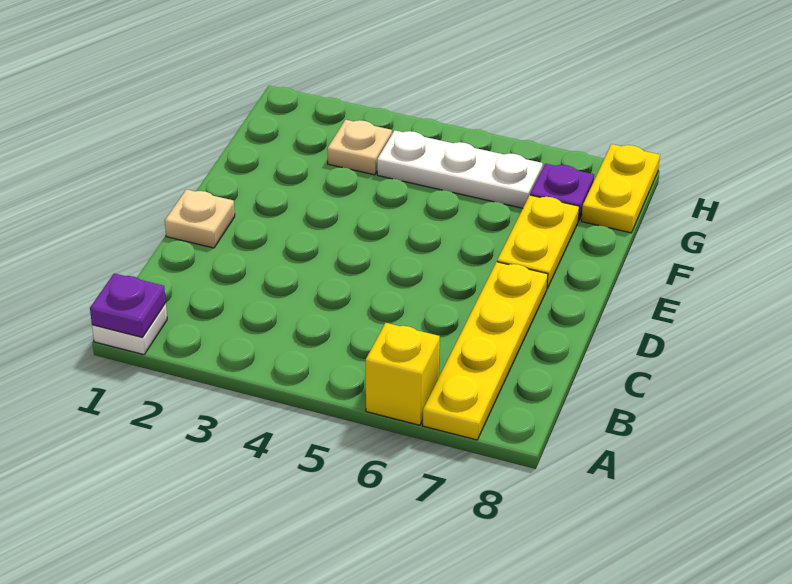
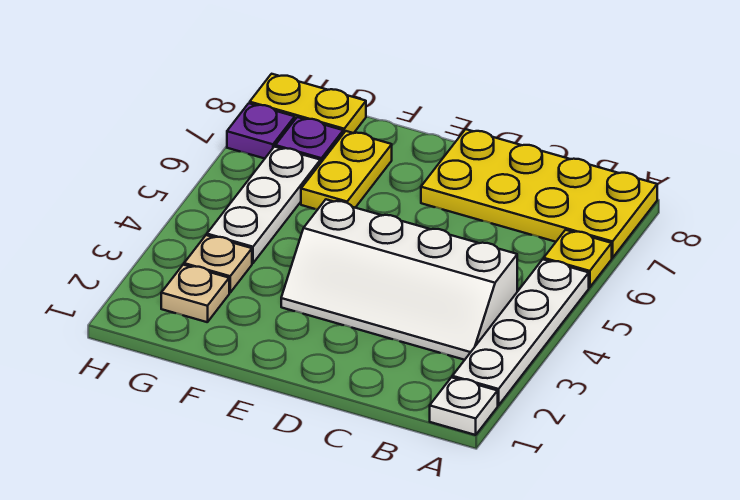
purple 1x1 plate [90,273,166,337] -> purple 1x1 plate moved to [227,103,295,159]
none -> white 1x4 plate [452,259,589,405]
yellow 1x1 brick [366,323,440,425] -> yellow 1x1 plate [544,230,612,287]
yellow 1x4 plate [423,262,548,440] -> yellow 2x4 plate [421,129,657,258]
none -> white 2x4 slope [281,199,517,360]
tan 1x1 plate [165,189,235,248] -> tan 1x1 plate moved to [161,265,229,322]
yellow 1x2 plate [497,195,579,288] -> yellow 1x2 plate turned to [301,131,392,209]

